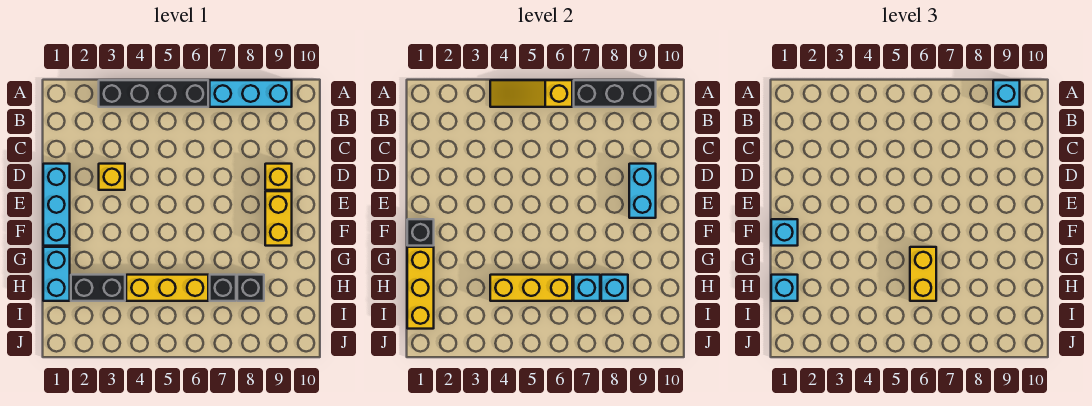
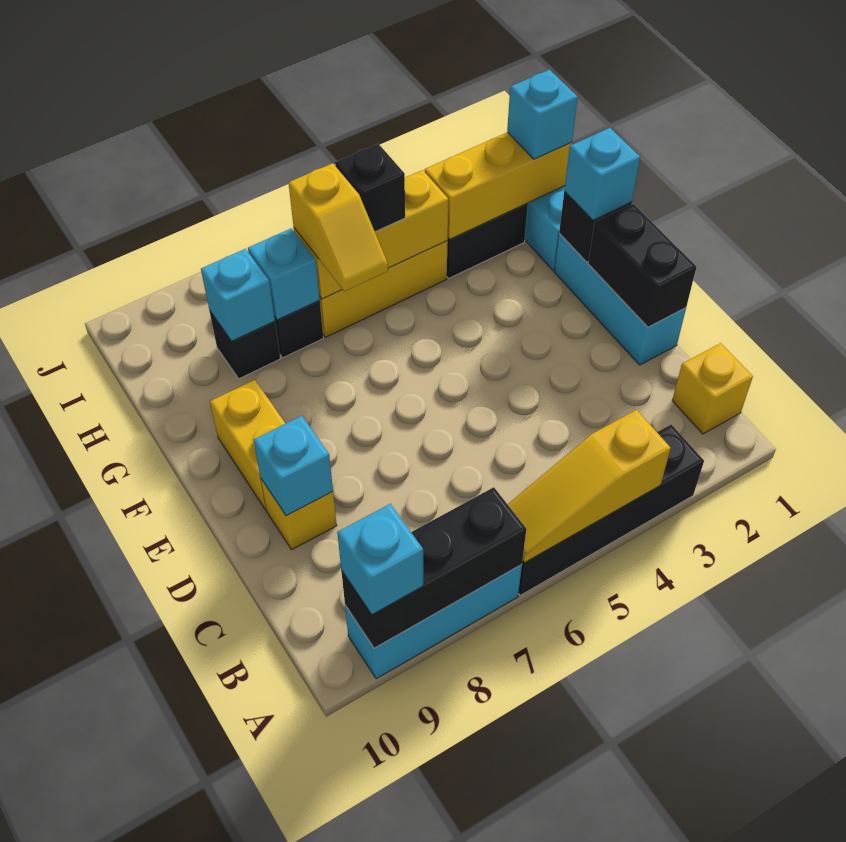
yellow 1x3 slope [490,80,572,107] -> yellow 1x3 slope turned to [508,410,671,563]
none -> black 1x2 brick [588,204,697,327]
yellow 1x1 brick [99,164,125,190] -> yellow 1x1 brick moved to [672,343,753,434]
cyan 1x2 brick [629,164,656,218] -> cyan 1x1 brick [254,416,333,516]
yellow 1x3 brick [407,247,434,329] -> yellow 1x3 brick turned to [425,132,572,239]
yellow 1x2 brick [910,247,936,301] -> yellow 1x2 slope [289,163,388,291]
none -> black 1x1 brick [335,144,405,232]

